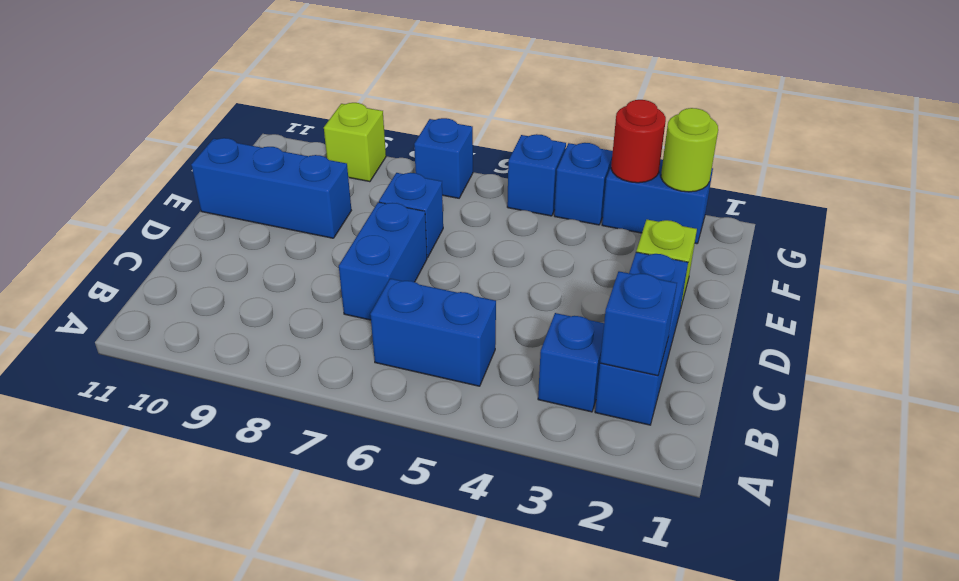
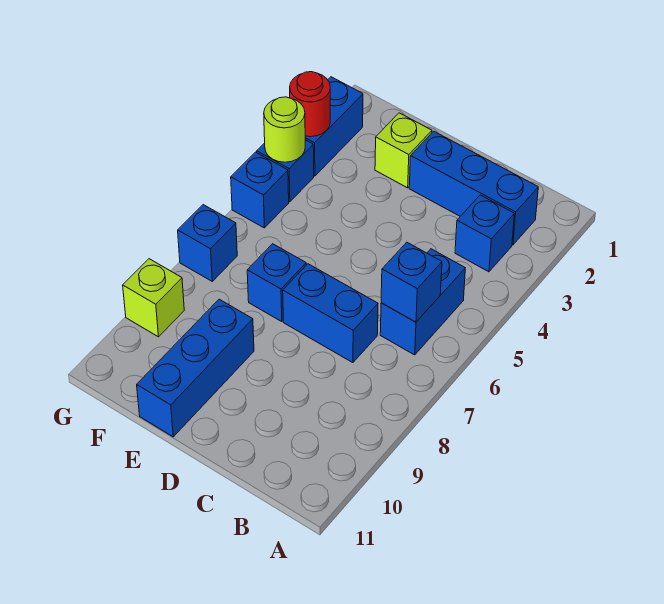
blue 1x1 brick [600,271,677,376] -> blue 1x1 brick moved to [381,242,442,322]
lime 1x1 round brick [661,108,718,192] -> lime 1x1 round brick moved to [264,97,305,162]

